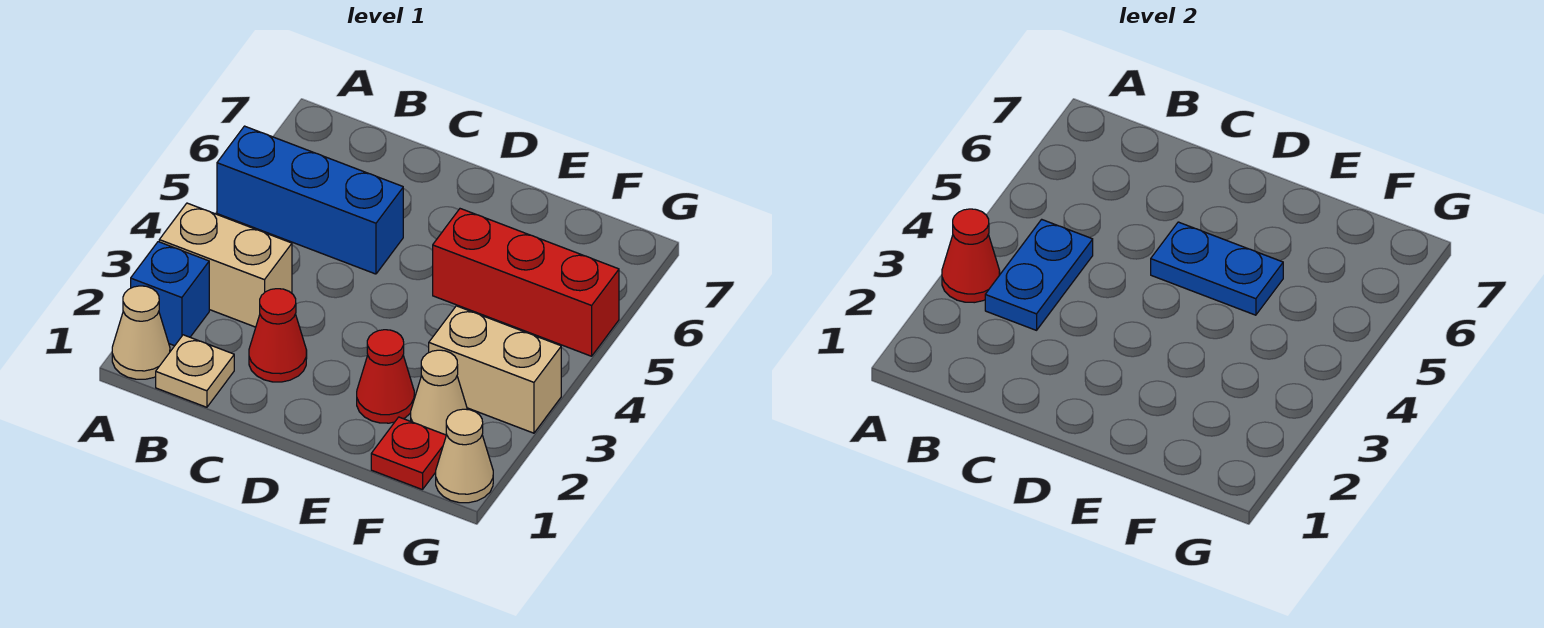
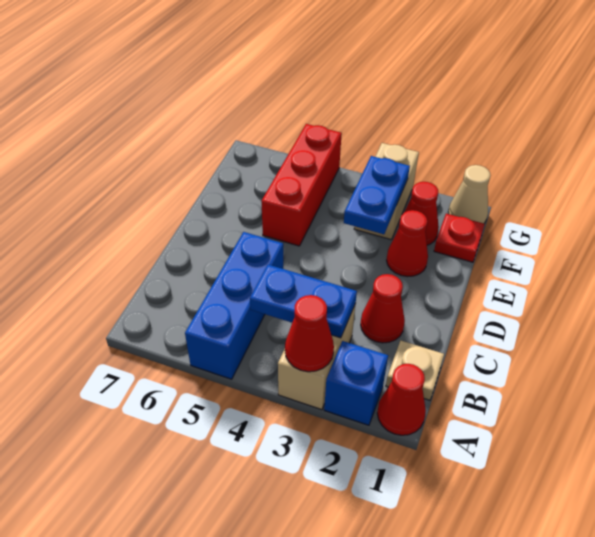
tan 1x1 cone [112,286,170,379] -> red 1x1 cone [377,364,426,435]
blue 1x2 plate [1151,222,1283,315] -> blue 1x2 plate moved to [344,156,410,234]
tan 1x1 cone [411,350,467,435] -> red 1x1 cone [405,182,439,245]

